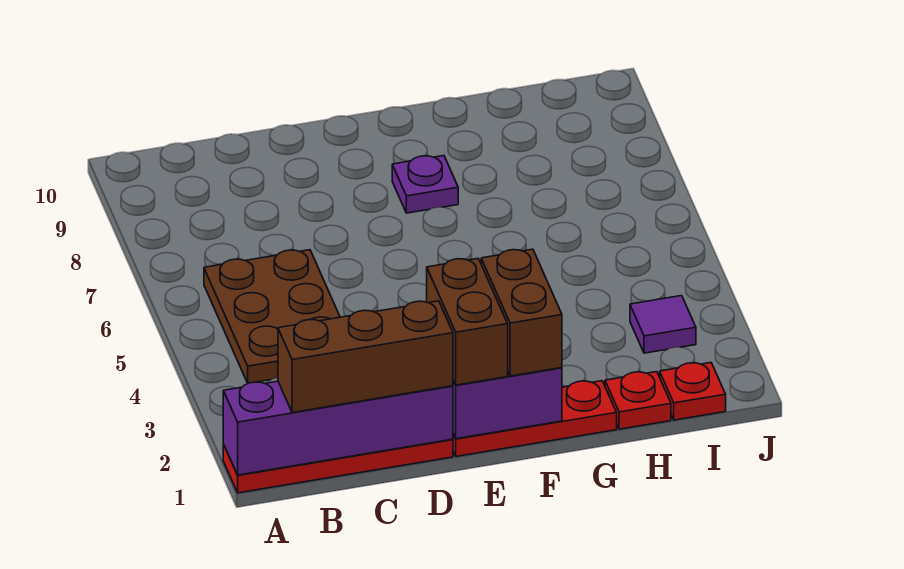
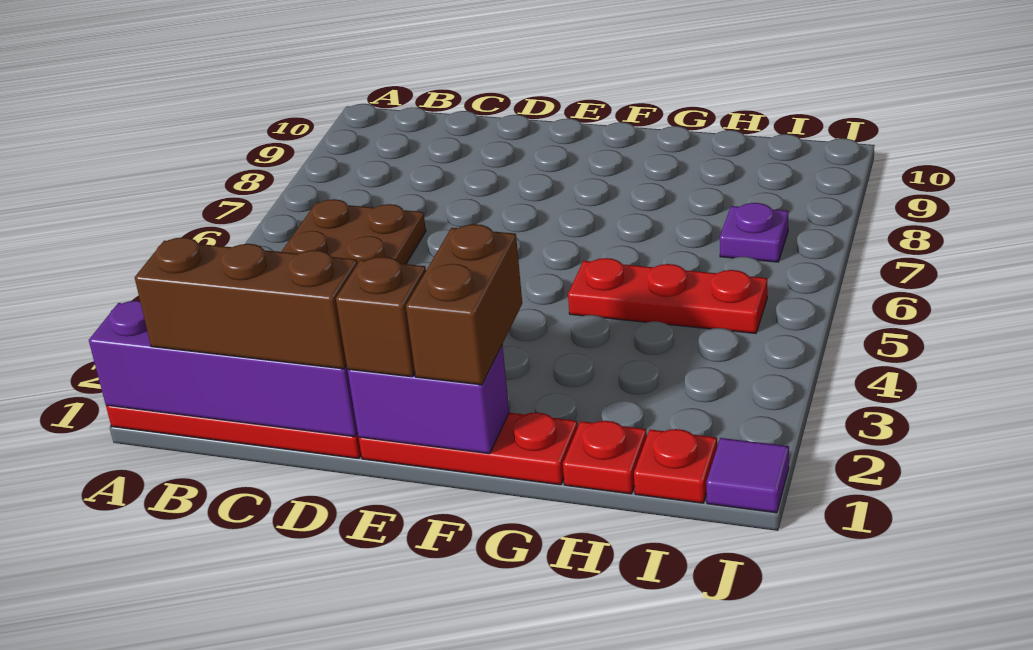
brown 1x2 brick [427,259,508,385] -> brown 1x1 brick [336,257,426,377]
purple 1x1 plate [392,156,458,213] -> purple 1x1 plate moved to [720,203,788,262]
none -> red 1x3 plate [568,258,767,334]
purple 1x1 tile [630,296,696,353] -> purple 1x1 tile moved to [706,438,789,513]

